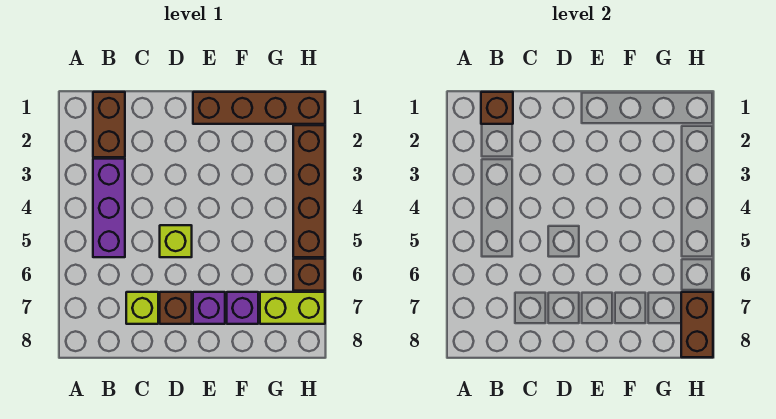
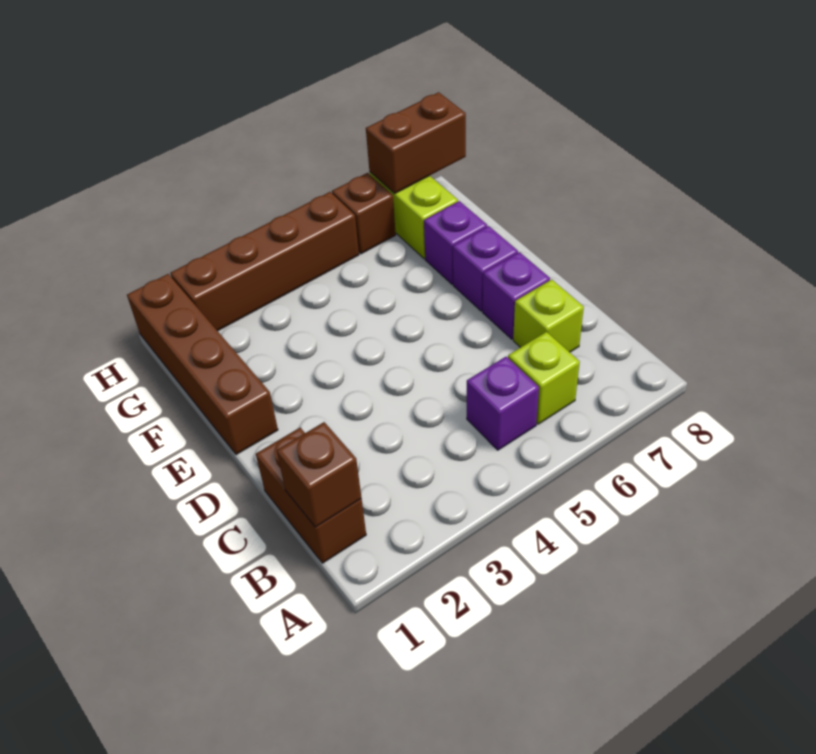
brown 1x2 brick [93,92,125,157] -> brown 1x2 brick turned to [256,428,366,563]
purple 1x3 brick [93,159,125,257] -> purple 1x1 brick [467,357,539,450]
lime 1x1 brick [160,225,192,257] -> lime 1x1 brick moved to [508,332,580,424]
brown 1x1 brick [160,292,192,324] -> purple 1x1 brick [483,252,550,339]

